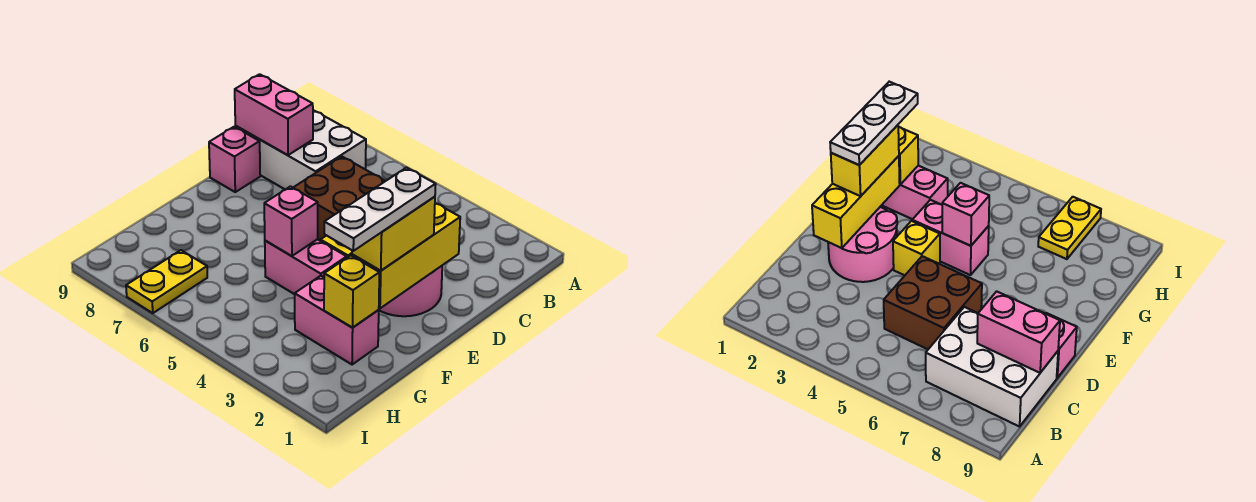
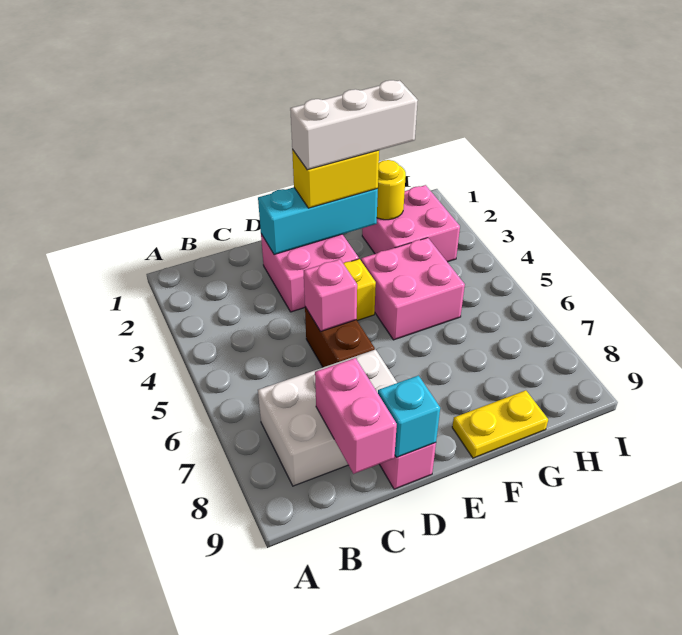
white 2x3 brick [235,110,366,190] -> white 2x3 brick turned to [258,349,397,486]
brown 2x2 brick [293,156,385,240] -> brown 1x2 brick [305,307,375,367]
pink 2x2 round brick [379,266,442,316] -> pink 2x2 brick [261,234,359,312]
yellow 1x3 brick [352,203,460,308] -> cyan 1x3 brick [258,188,378,254]
none -> cyan 1x1 brick [378,376,440,457]
white 1x3 plate [324,168,436,251] -> white 1x3 brick [290,80,418,170]
pink 1x2 brick [265,239,347,294] -> pink 2x2 brick [361,238,465,340]
pink 1x1 brick [264,186,318,256] -> pink 1x1 brick moved to [304,259,357,332]
pink 1x2 brick [295,276,379,365] -> pink 2x2 brick [362,185,460,262]
yellow 1x1 brick [324,255,379,328] -> yellow 1x1 round brick [377,160,406,220]
yellow 1x2 plate [126,250,207,313] -> yellow 1x2 plate moved to [452,390,548,458]

